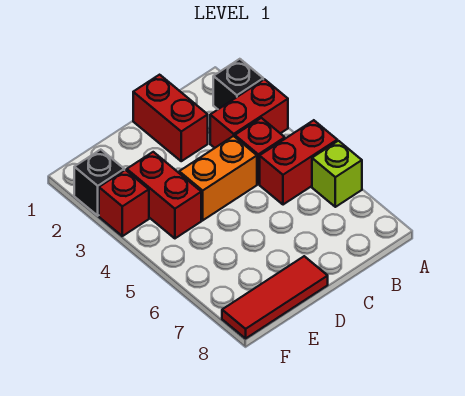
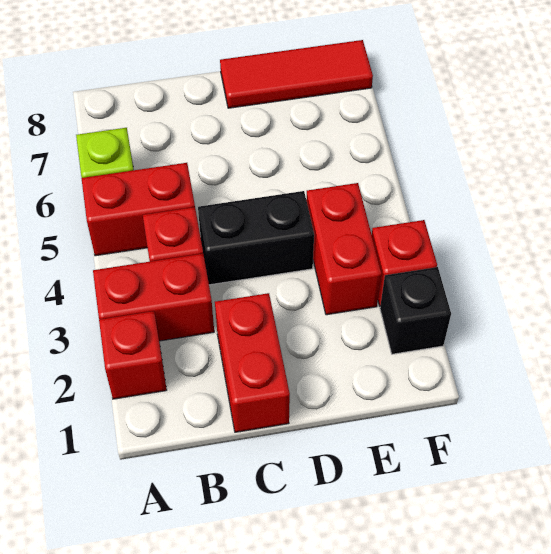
black 1x1 brick [213,59,263,109] -> red 1x1 brick [99,311,167,399]
orange 1x2 brick [179,136,257,220] -> black 1x2 brick [198,191,314,285]

